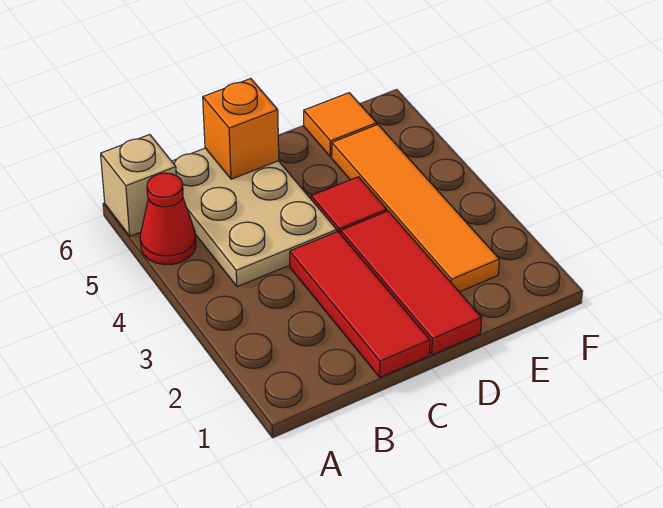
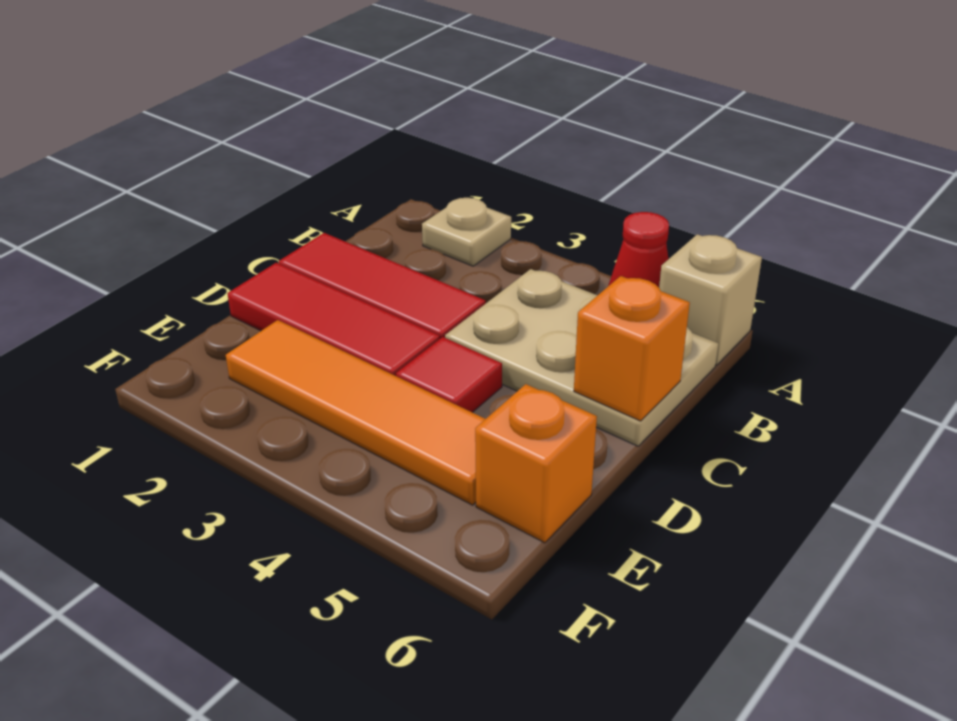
none -> tan 1x1 plate [422,198,511,266]
orange 1x1 tile [304,93,377,157] -> orange 1x1 brick [475,384,597,543]

